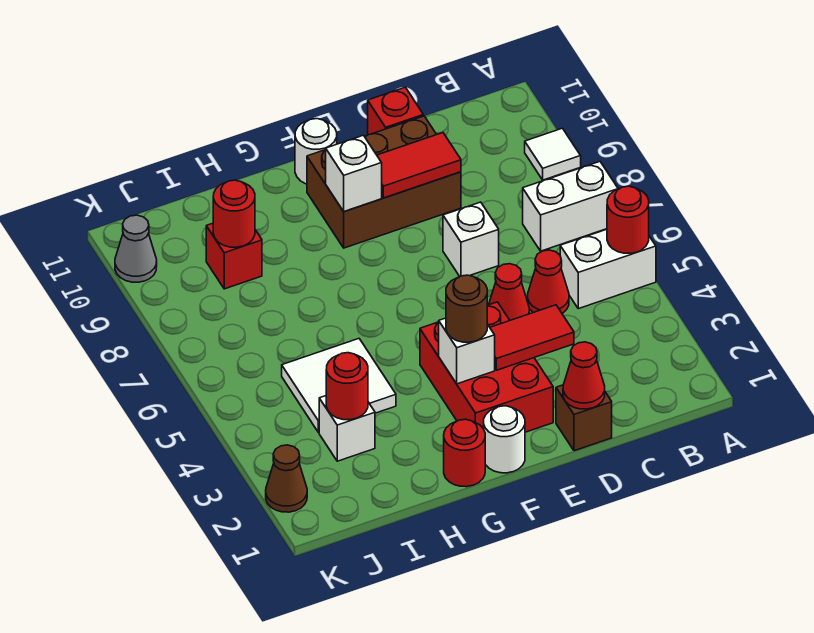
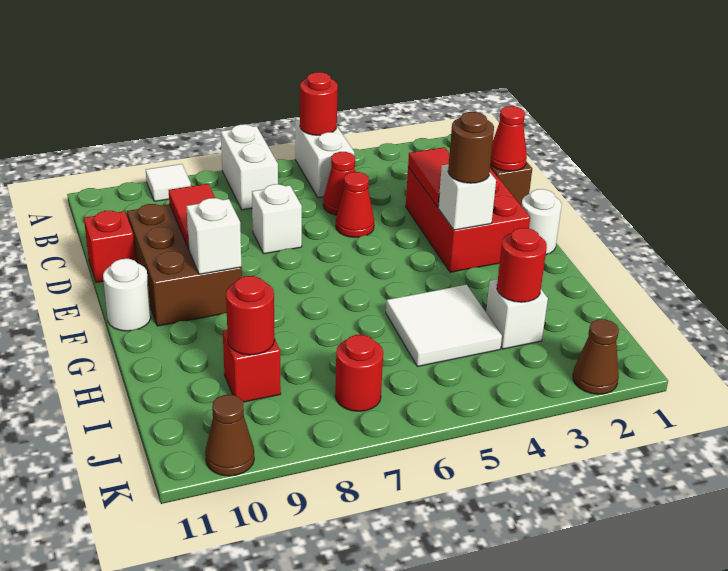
red 2x3 brick [420,302,553,432] -> red 2x3 brick turned to [406,167,530,272]
red 1x1 round brick [444,419,485,487] -> red 1x1 round brick moved to [335,335,383,411]
grey 1x1 cone [115,215,157,282] -> brown 1x1 cone [205,395,254,476]

